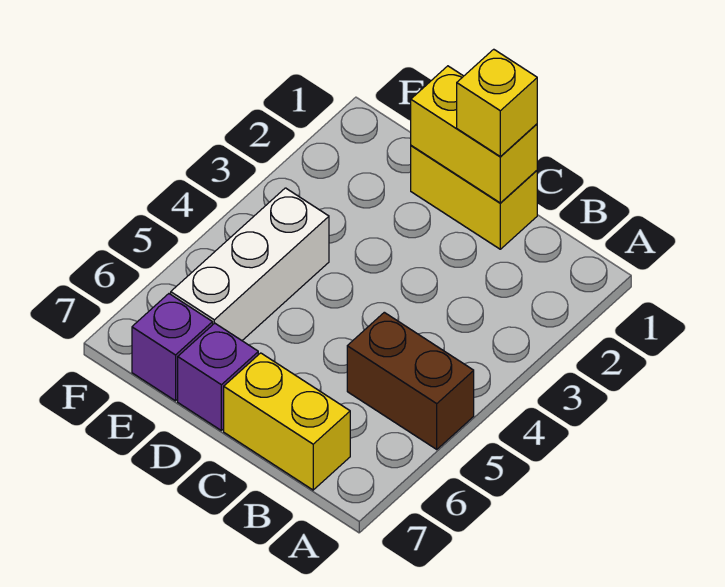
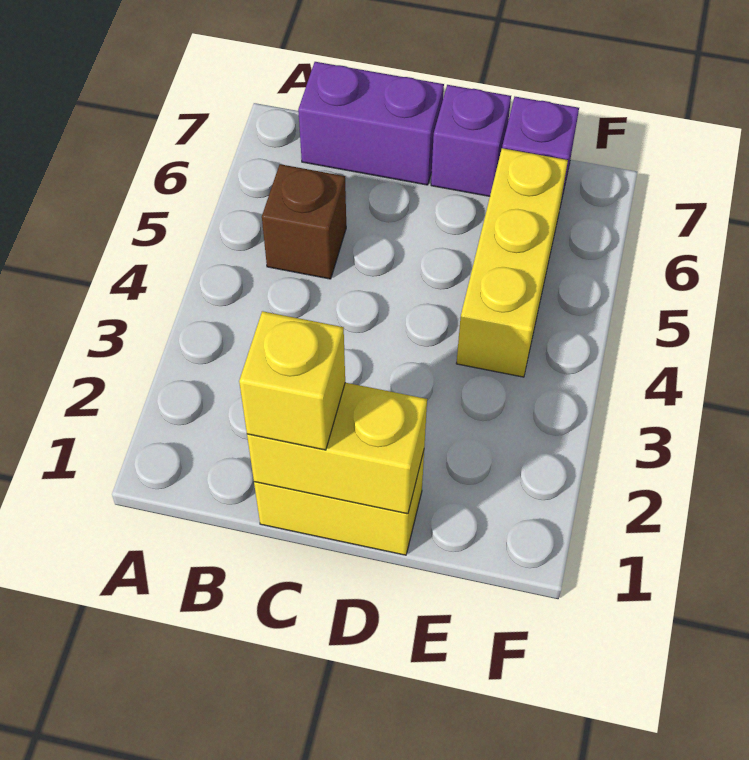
brown 1x2 brick [347,312,474,449] -> brown 1x1 brick [262,164,346,279]
yellow 1x2 brick [224,353,350,490] -> purple 1x2 brick [298,62,444,185]
white 1x3 brick [171,188,329,340] -> yellow 1x3 brick [456,148,568,377]

